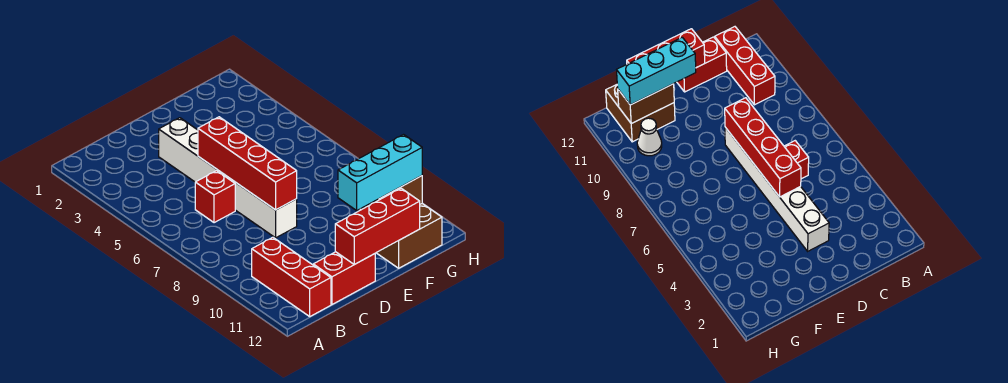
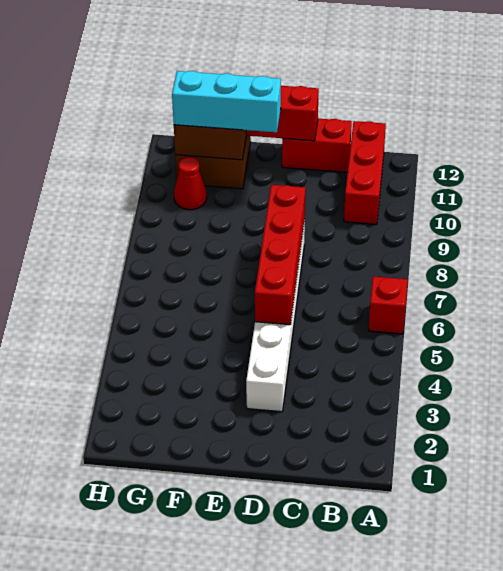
red 1x1 brick [195,171,235,223] -> red 1x1 brick moved to [369,276,408,334]
white 1x1 cone [637,118,662,156] -> red 1x1 cone [174,157,207,210]

